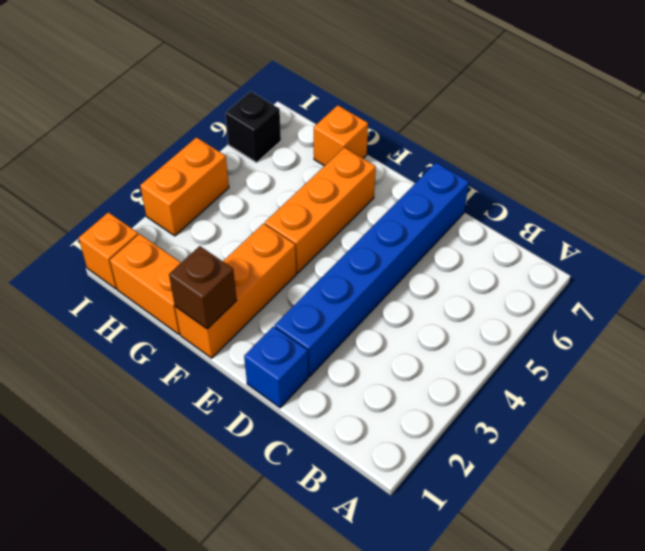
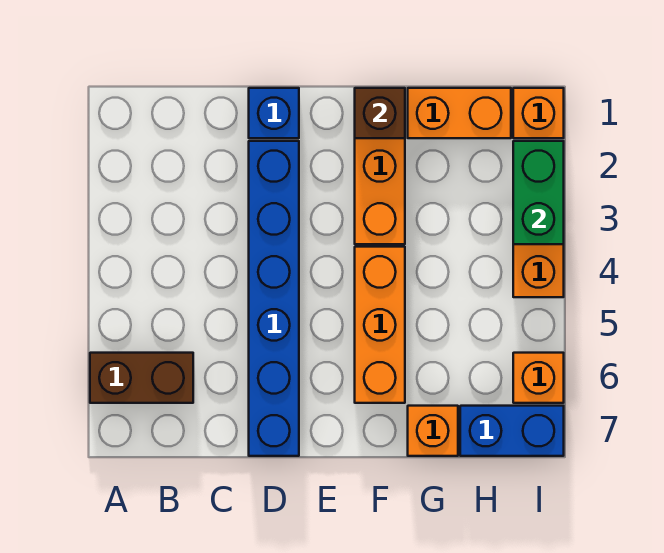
none -> brown 1x2 brick [90,353,193,403]
none -> blue 1x2 brick [460,406,564,456]
none -> green 1x2 brick [513,141,564,244]
black 1x1 brick [225,91,281,163] -> orange 1x1 brick [513,353,564,403]

